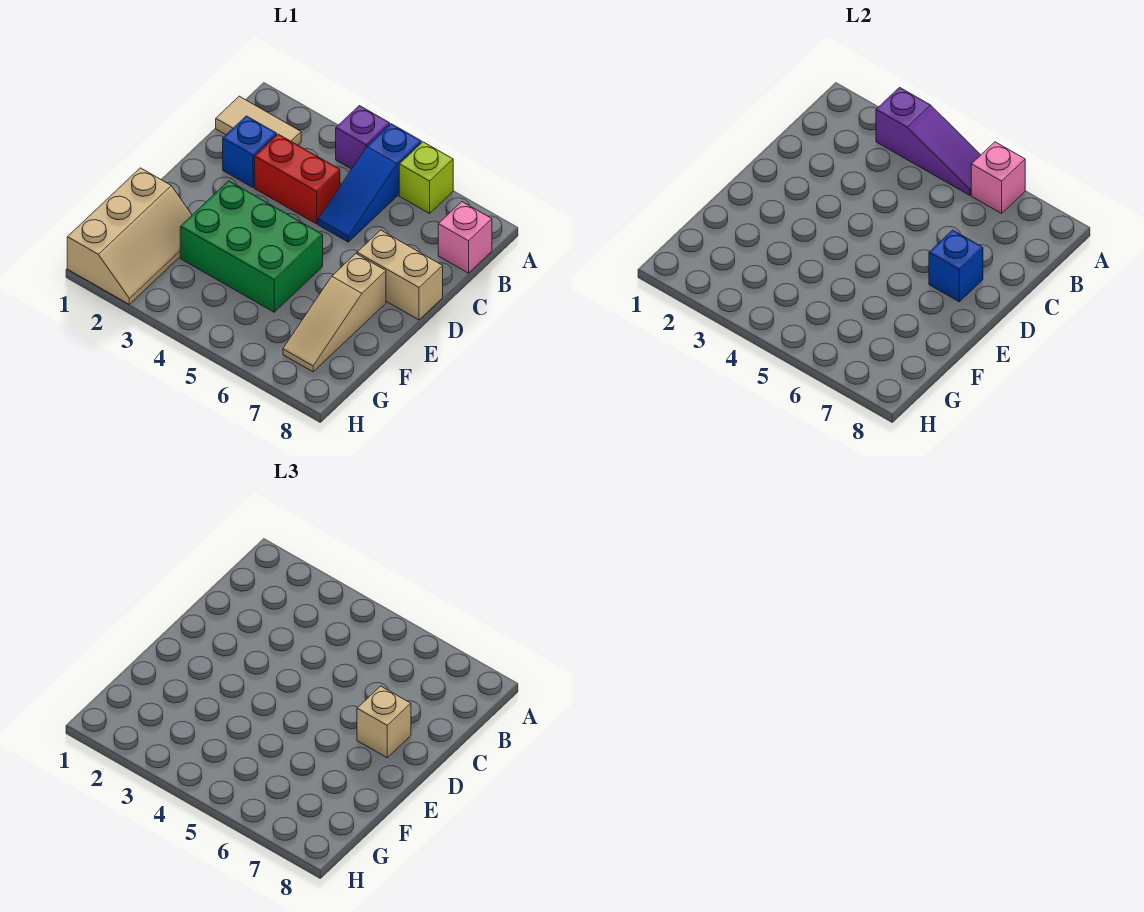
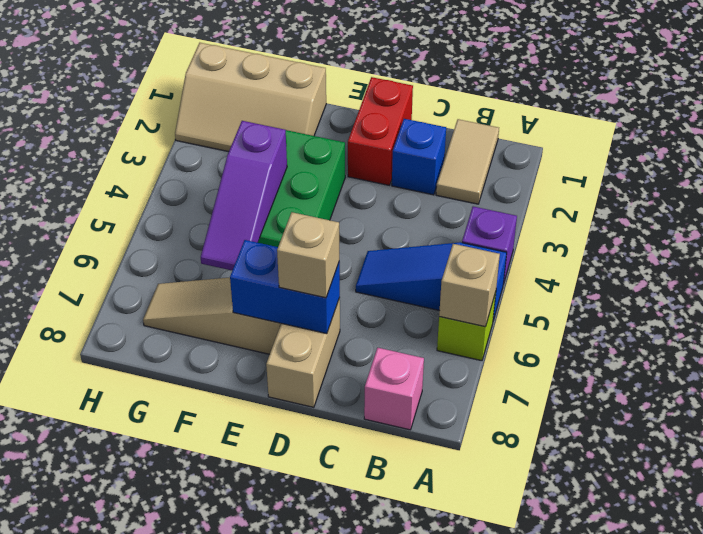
purple 1x3 slope [876,87,980,195] -> purple 1x3 slope moved to [201,121,287,270]
pink 1x1 brick [971,142,1025,213] -> tan 1x1 brick [439,244,500,327]
red 1x2 brick [255,134,340,224] -> red 1x2 brick moved to [348,77,413,185]
blue 1x1 brick [929,230,983,302] -> blue 1x2 brick [230,240,340,334]

